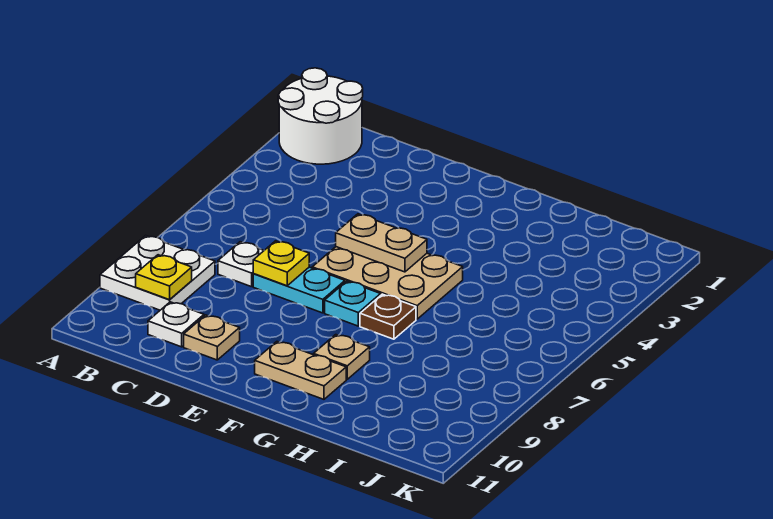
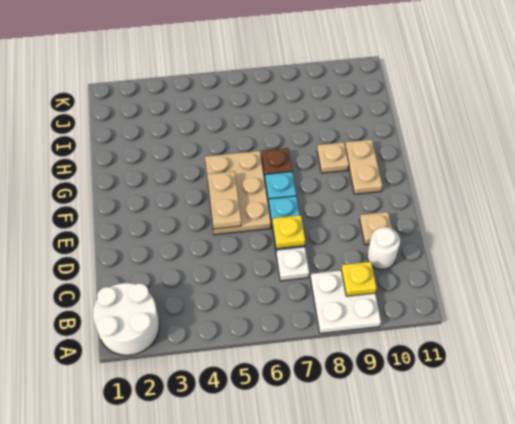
white 1x1 plate [148,302,204,347] -> white 1x1 round brick [367,227,400,270]

